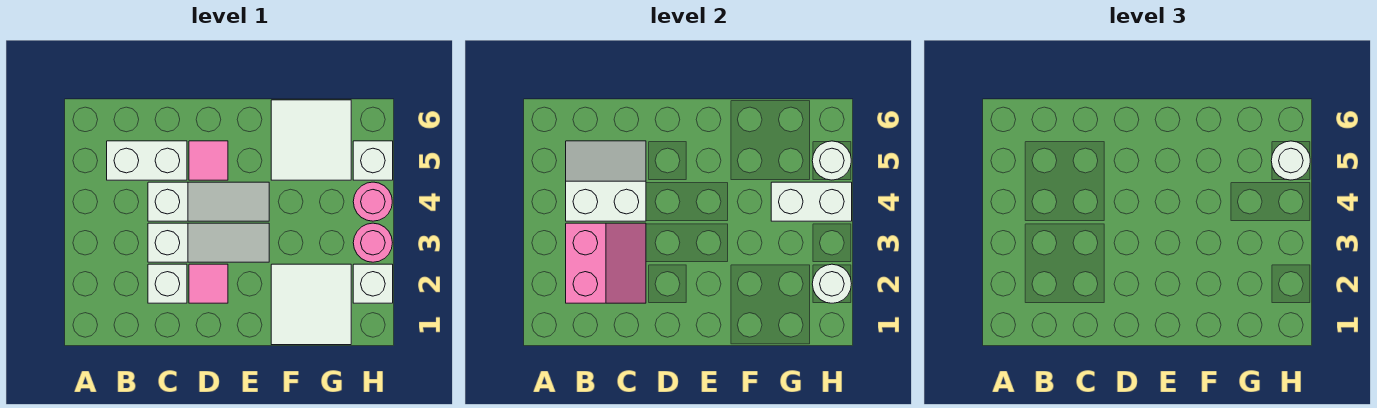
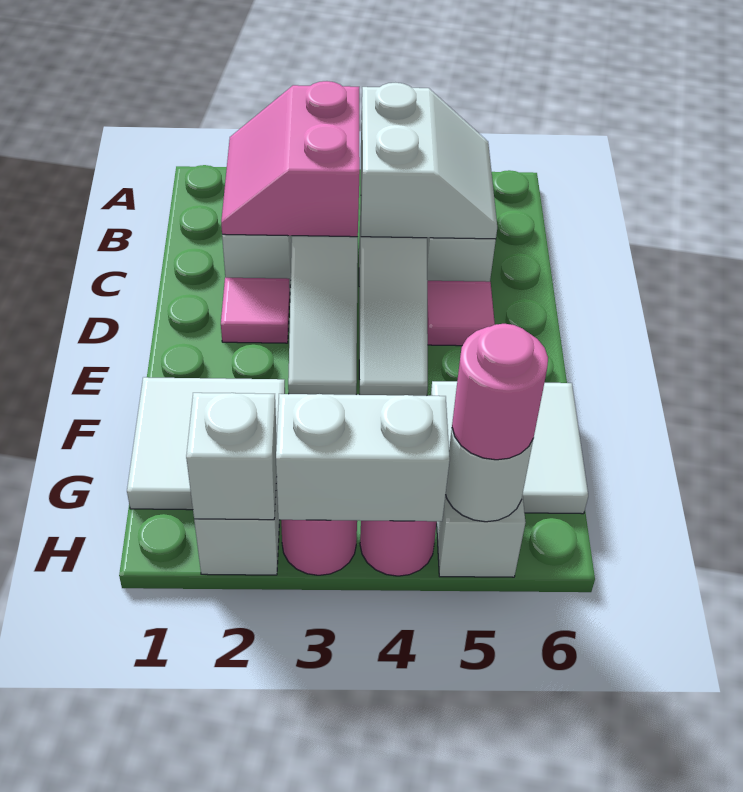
pink 2x2 slope [566,223,646,303] -> pink 2x2 slope turned to [221,81,360,237]
white 1x2 brick [771,182,852,221] -> white 1x2 brick turned to [276,394,450,521]
white 1x1 round brick [812,264,851,303] -> white 1x1 brick [186,393,277,520]
white 1x1 round brick [1271,141,1310,180] -> pink 1x1 round brick [452,324,548,460]

